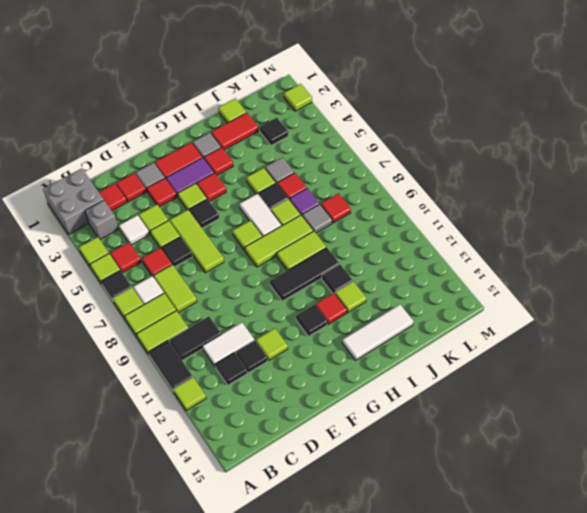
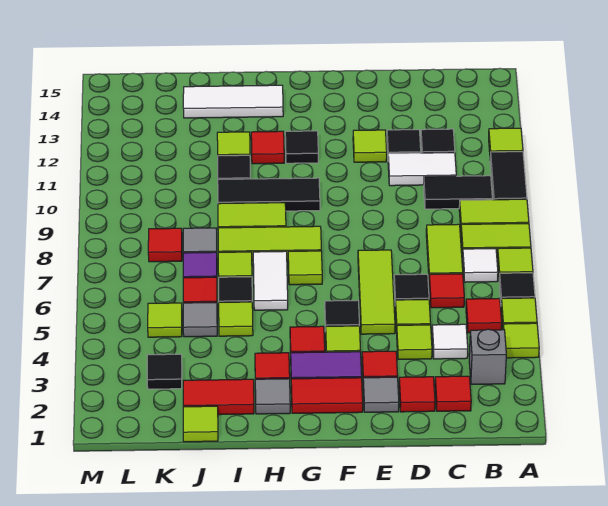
grey 2x2 brick [43,168,104,234] -> none
lime 1x1 tile [284,84,312,111] -> lime 1x1 tile moved to [148,303,182,337]

